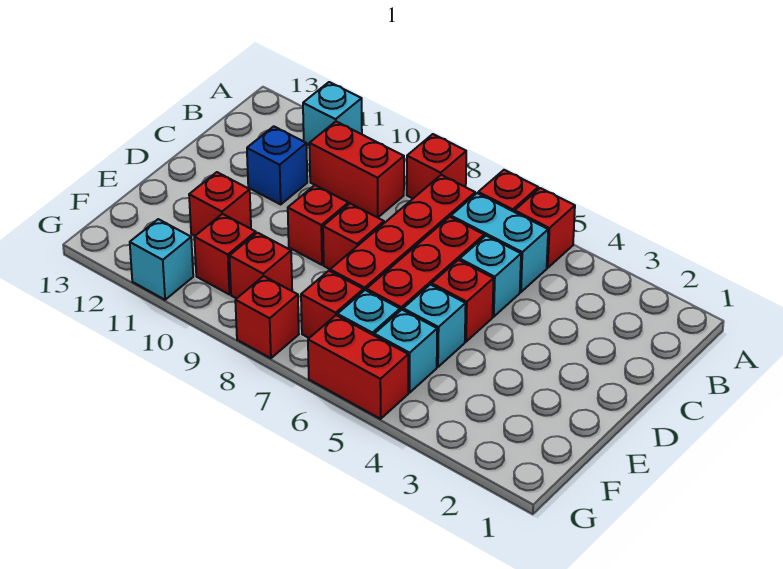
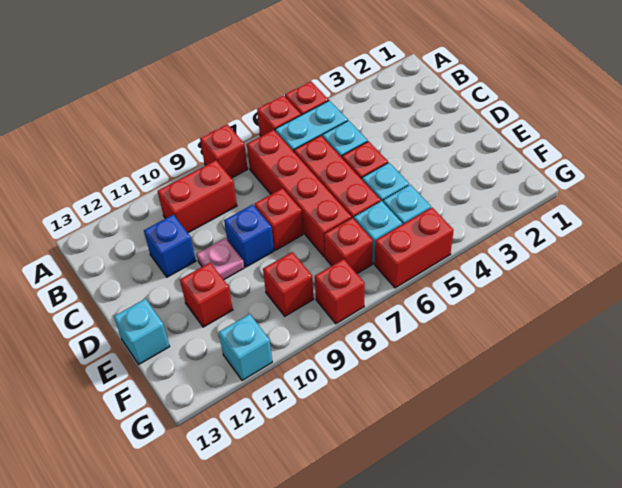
cyan 1x1 brick [303,82,362,145] -> cyan 1x1 brick moved to [114,299,170,364]
red 1x1 brick [288,185,348,265] -> blue 1x1 brick [224,205,274,267]
none -> pink 1x1 plate [197,238,244,280]
red 1x1 brick [194,214,256,294] -> none

